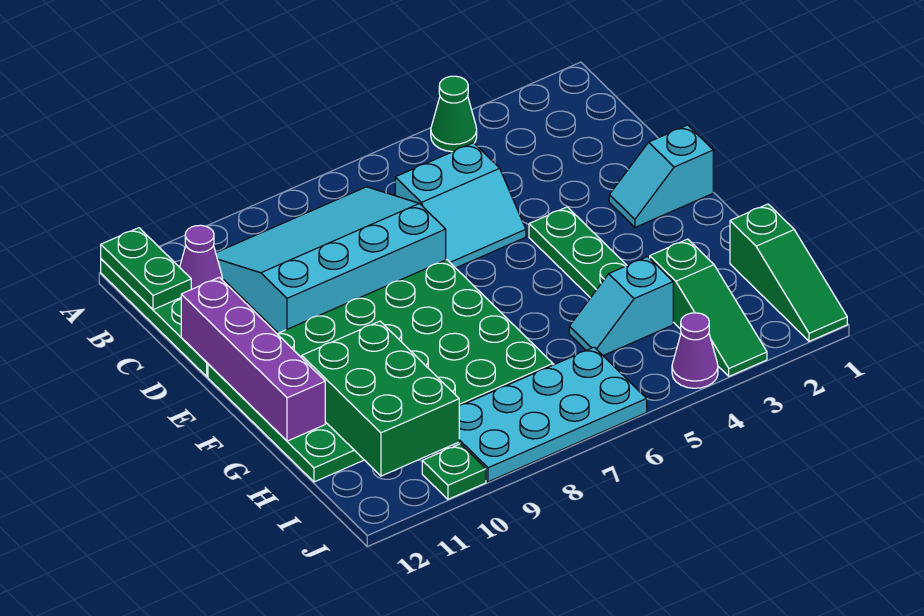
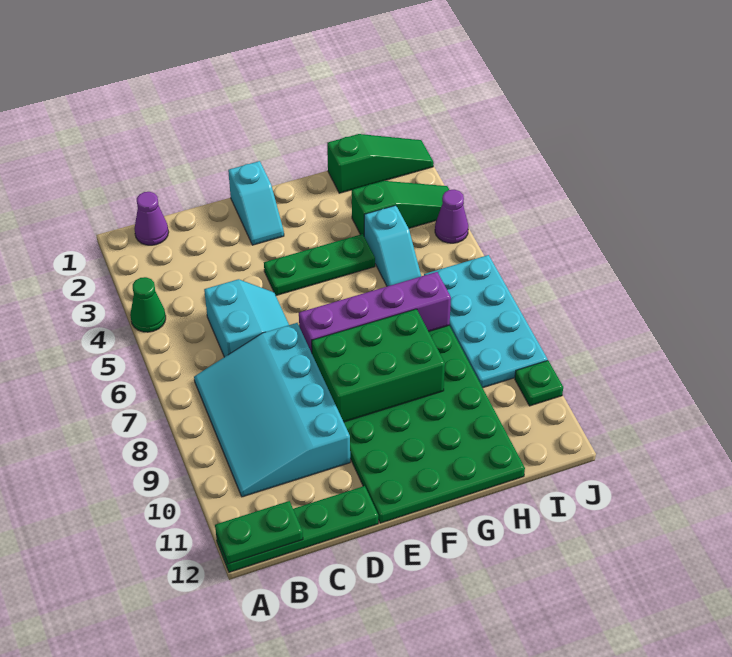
purple 1x1 cone [180,225,223,289] -> purple 1x1 cone moved to [134,192,169,245]
purple 1x4 brick [181,277,325,441] -> purple 1x4 brick moved to [299,272,451,353]
green 2x3 brick [302,321,459,476] -> green 2x3 brick moved to [312,309,445,422]

